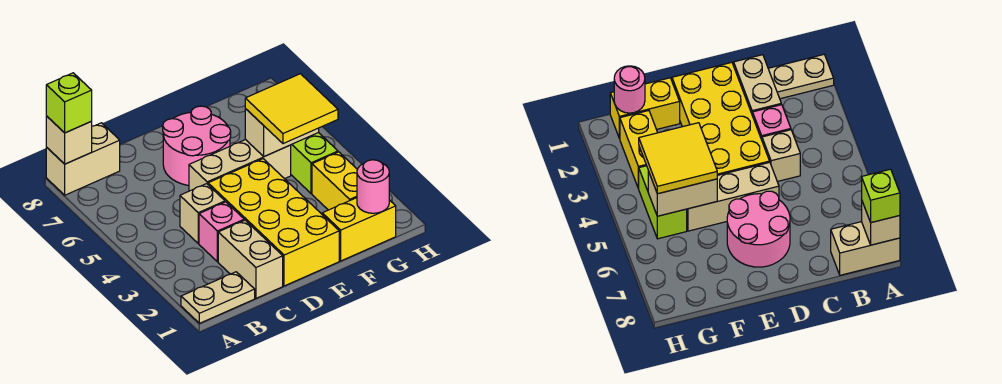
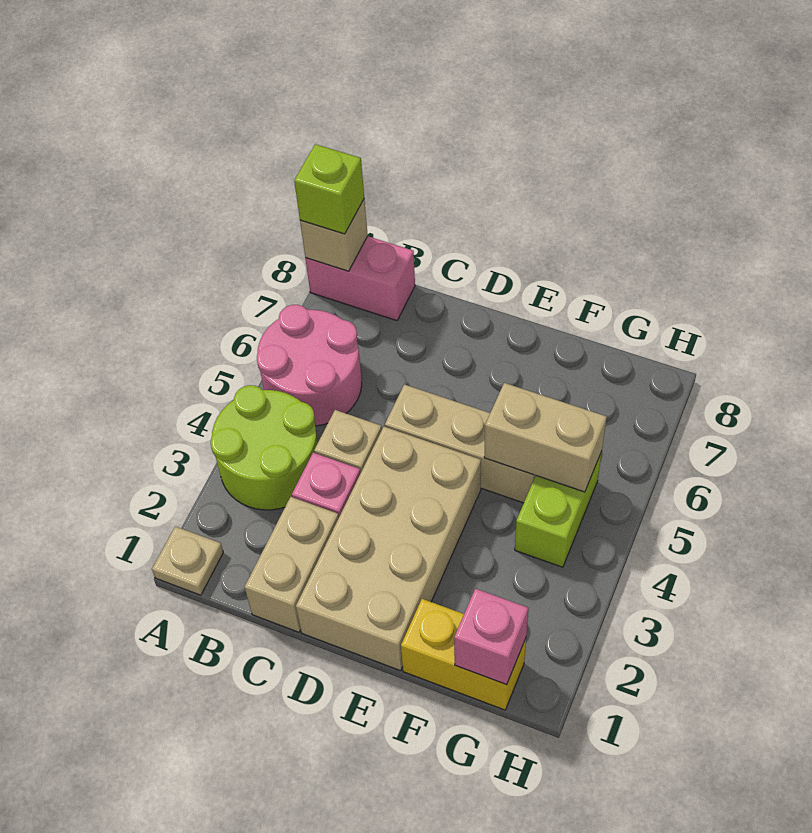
tan 1x2 plate [181,272,255,323] -> tan 1x1 plate [152,526,223,595]
none -> lime 2x2 round brick [211,385,318,510]
tan 1x2 brick [46,123,120,195] -> pink 1x2 brick [305,236,415,321]
yellow 2x4 brick [208,159,339,286] -> tan 2x4 brick [296,427,481,671]
pink 2x2 round brick [163,106,231,185] -> pink 2x2 round brick moved to [257,305,362,426]
yellow 2x2 tile [245,74,338,144] -> none
pink 1x1 round brick [357,160,389,213] -> pink 1x1 brick [454,589,528,685]
yellow 1x2 brick [312,152,357,210] -> none

